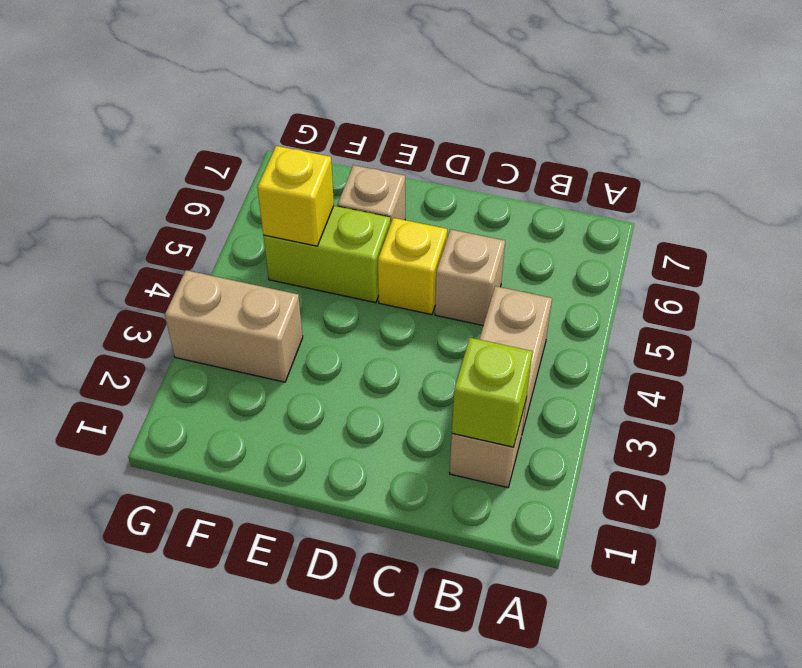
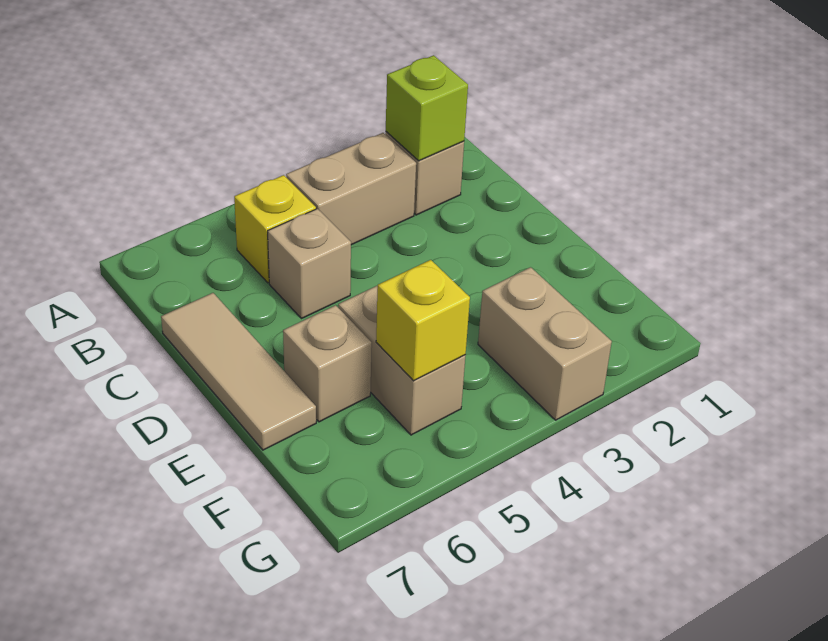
none -> tan 1x3 tile [161,293,316,450]
yellow 1x1 brick [378,218,447,315] -> yellow 1x1 brick moved to [234,175,316,283]
lime 1x2 brick [264,206,390,303] -> tan 1x2 brick [338,285,465,435]

